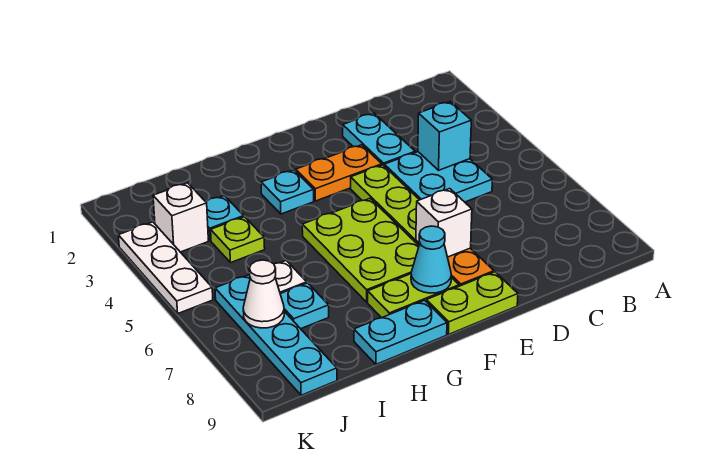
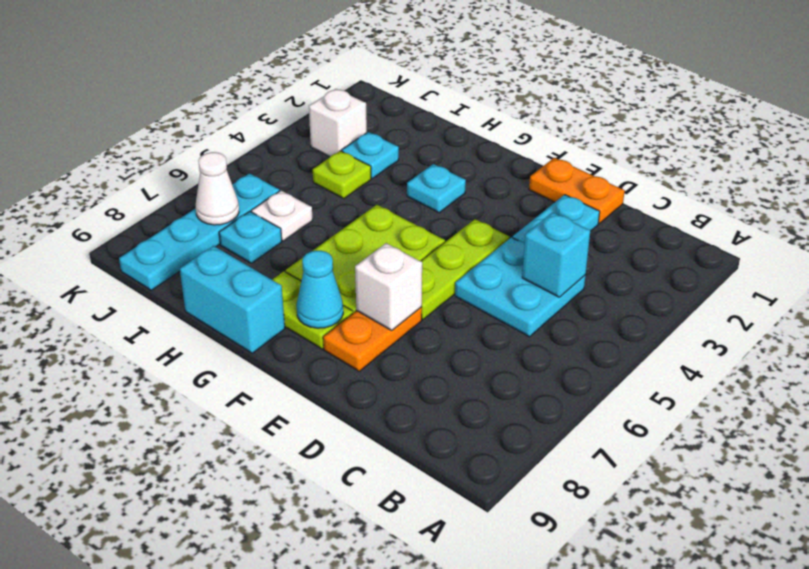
orange 1x2 plate [296,145,382,201] -> orange 1x2 plate moved to [529,158,625,224]
lime 1x2 plate [426,272,518,334] -> none
cyan 1x2 plate [354,300,447,364] -> cyan 1x2 brick [180,246,285,353]
white 1x3 plate [118,222,213,313] -> none

